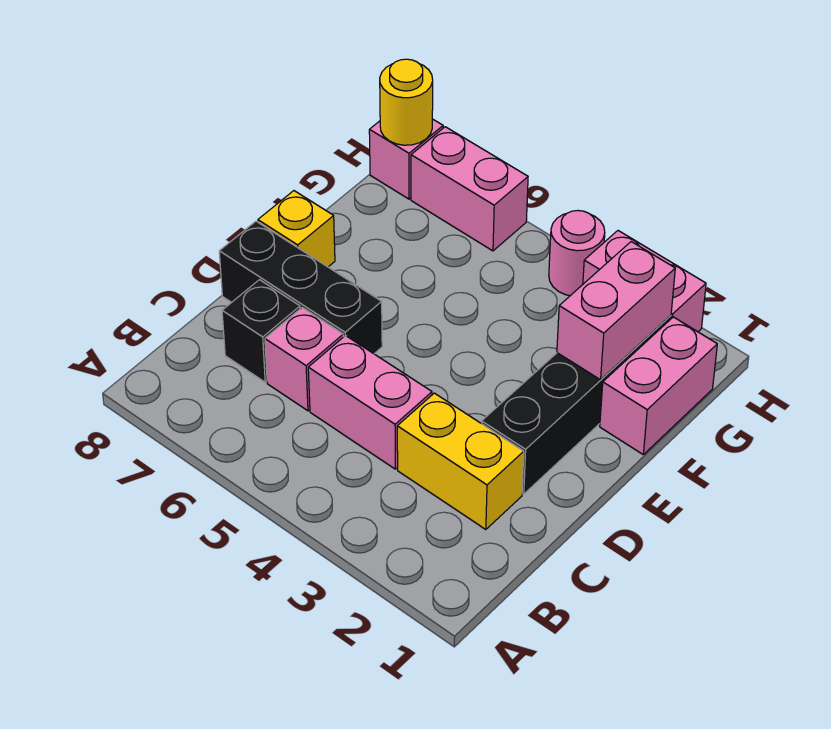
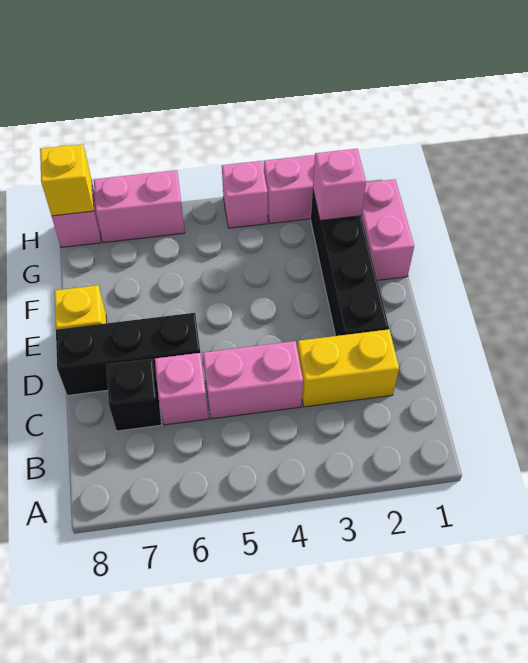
pink 1x2 brick [557,242,675,380] -> pink 1x1 brick [313,149,366,220]
pink 1x1 round brick [549,211,605,296] -> pink 1x1 brick [222,161,268,228]
yellow 1x1 round brick [380,59,433,145] -> yellow 1x1 brick [40,144,93,216]

